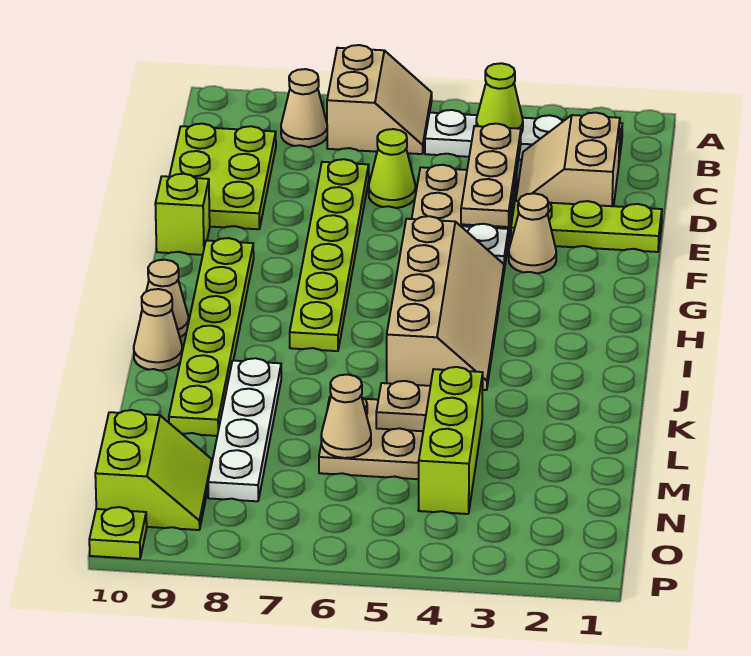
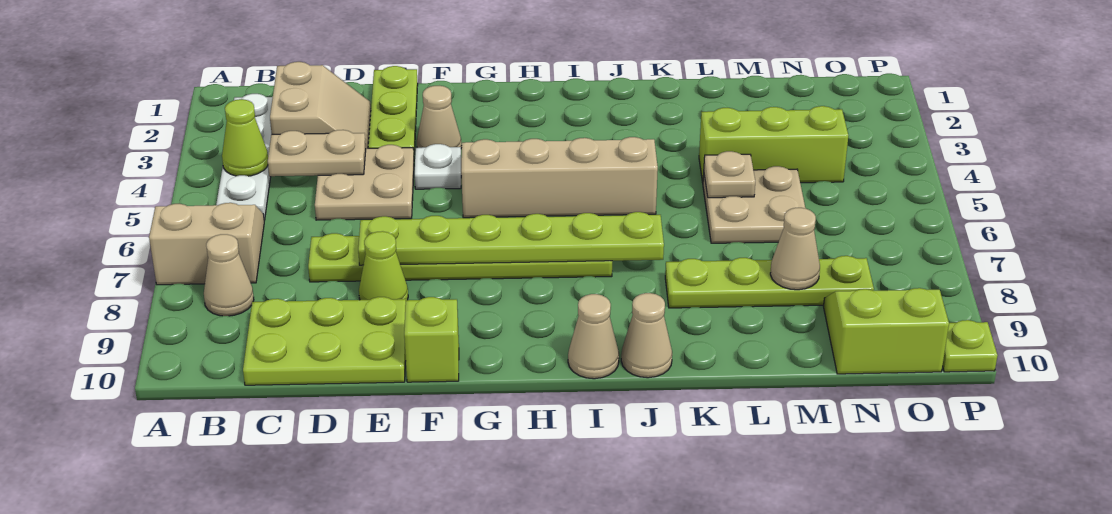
tan 2x2 slope [516,113,620,206] -> tan 2x2 slope turned to [270,62,371,148]
tan 1x3 plate [461,124,521,227] -> tan 1x2 plate [268,130,366,176]
lime 1x1 cone [369,129,416,208] -> lime 1x1 cone moved to [359,231,408,300]
lime 1x6 plate [169,238,254,436] -> lime 1x6 plate moved to [358,212,664,265]
white 1x4 plate [208,358,281,501] -> lime 1x4 plate [665,256,874,308]
tan 1x1 cone [321,374,371,458] -> tan 1x1 cone moved to [770,208,820,290]

